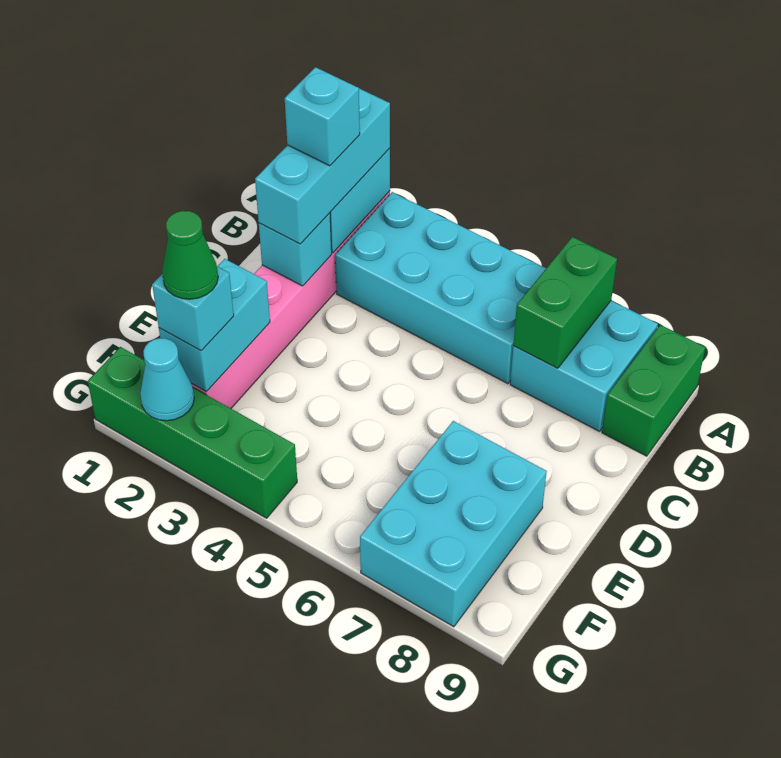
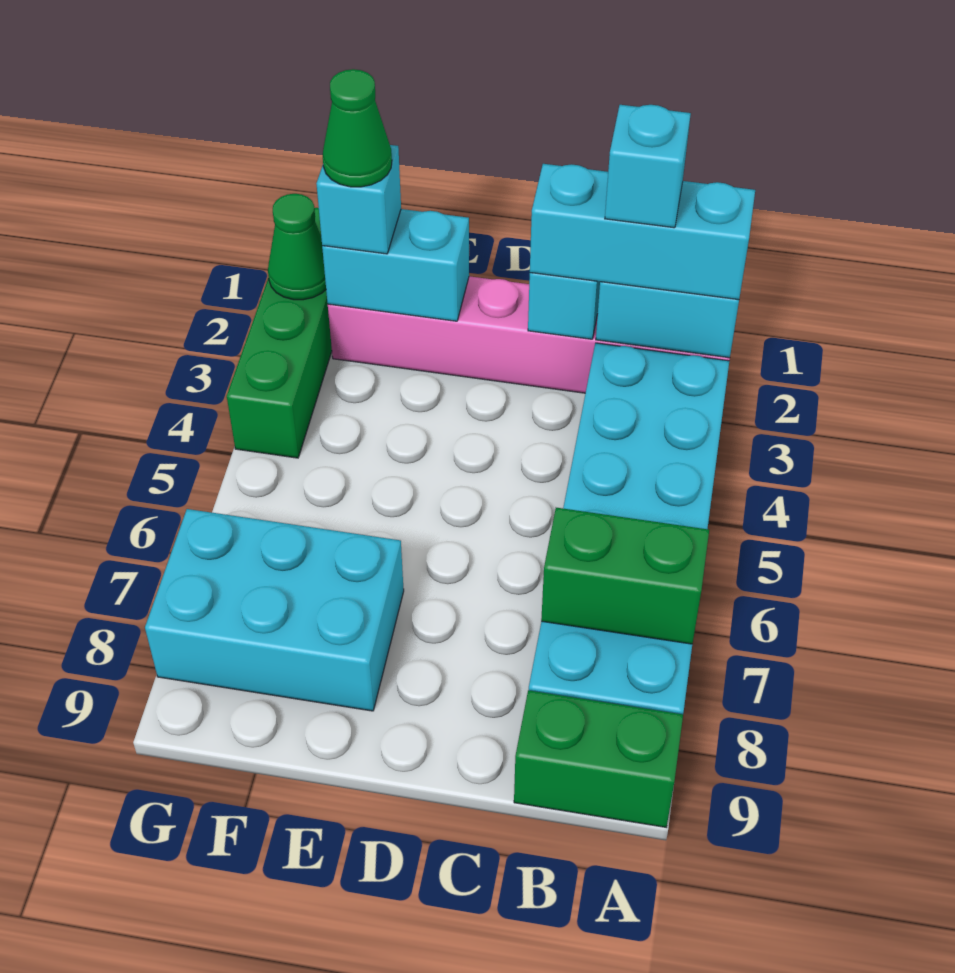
cyan 1x1 cone [140,338,194,421] -> green 1x1 cone [268,194,326,300]

